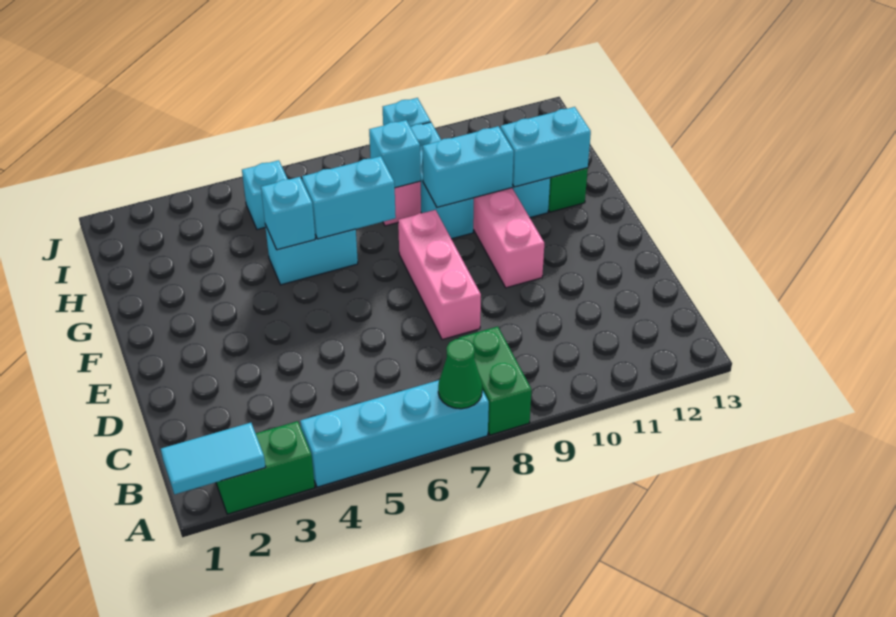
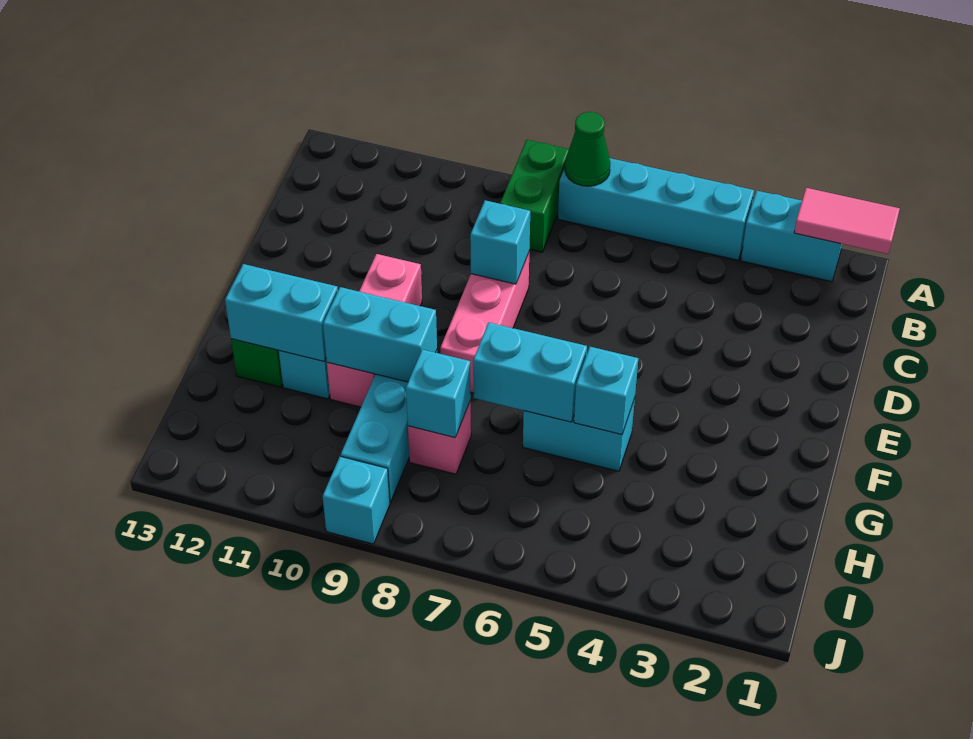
cyan 1x2 tile [161,423,266,494] -> pink 1x2 tile [794,188,900,254]
green 1x2 brick [216,421,315,514] -> cyan 1x2 brick [741,191,842,282]
cyan 1x1 brick [242,160,287,229] -> cyan 1x1 brick moved to [470,200,530,284]

